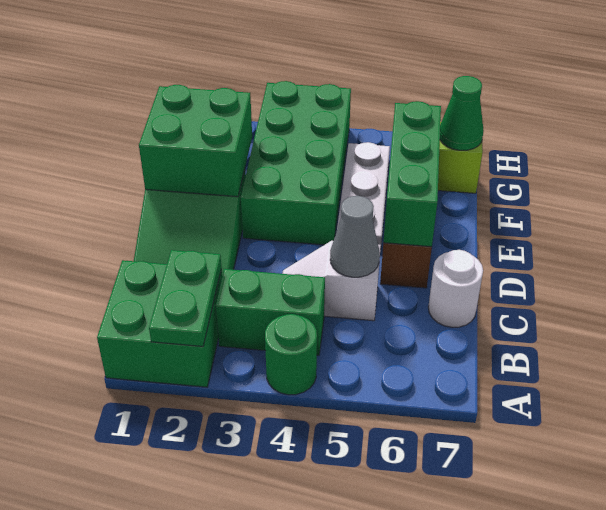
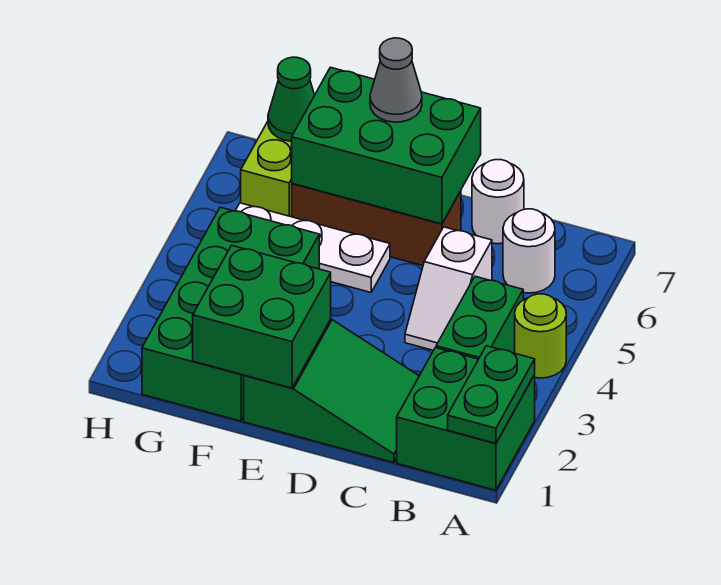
green 1x2 plate [149,250,221,346] -> green 1x2 plate turned to [448,346,535,443]
green 1x1 round brick [265,314,317,395] -> lime 1x1 round brick [515,294,566,378]
none -> white 1x1 round brick [503,209,555,293]
grey 1x1 cone [330,196,380,277] -> grey 1x1 cone moved to [370,38,422,122]
green 1x3 brick [383,101,441,247] -> green 2x3 brick [292,67,481,224]
green 2x4 brick [241,81,351,245] -> green 2x4 brick turned to [142,207,319,421]

